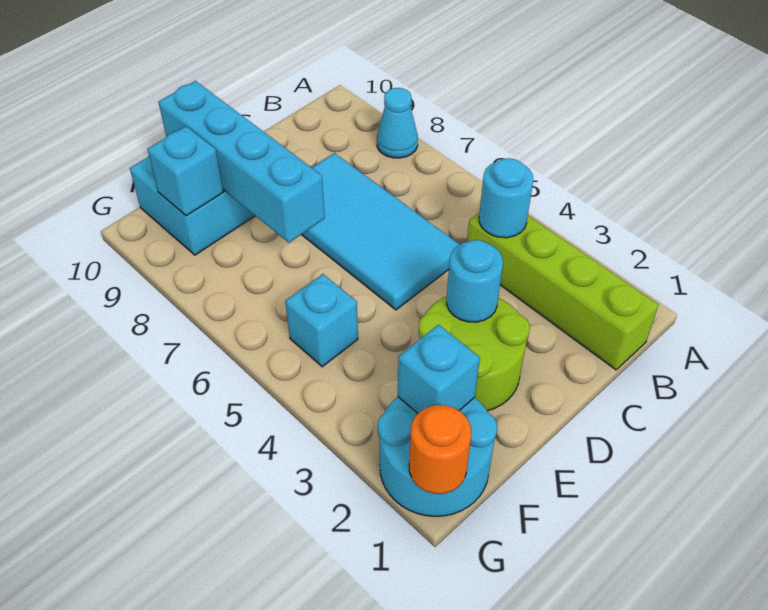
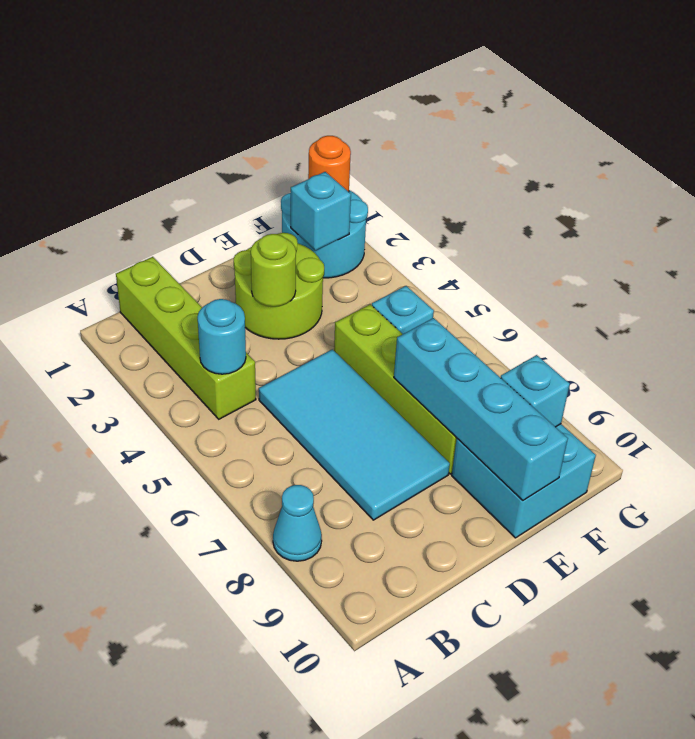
cyan 1x1 round brick [447,240,503,322] -> lime 1x1 round brick [251,234,296,307]
none -> lime 1x4 brick [334,304,457,474]

